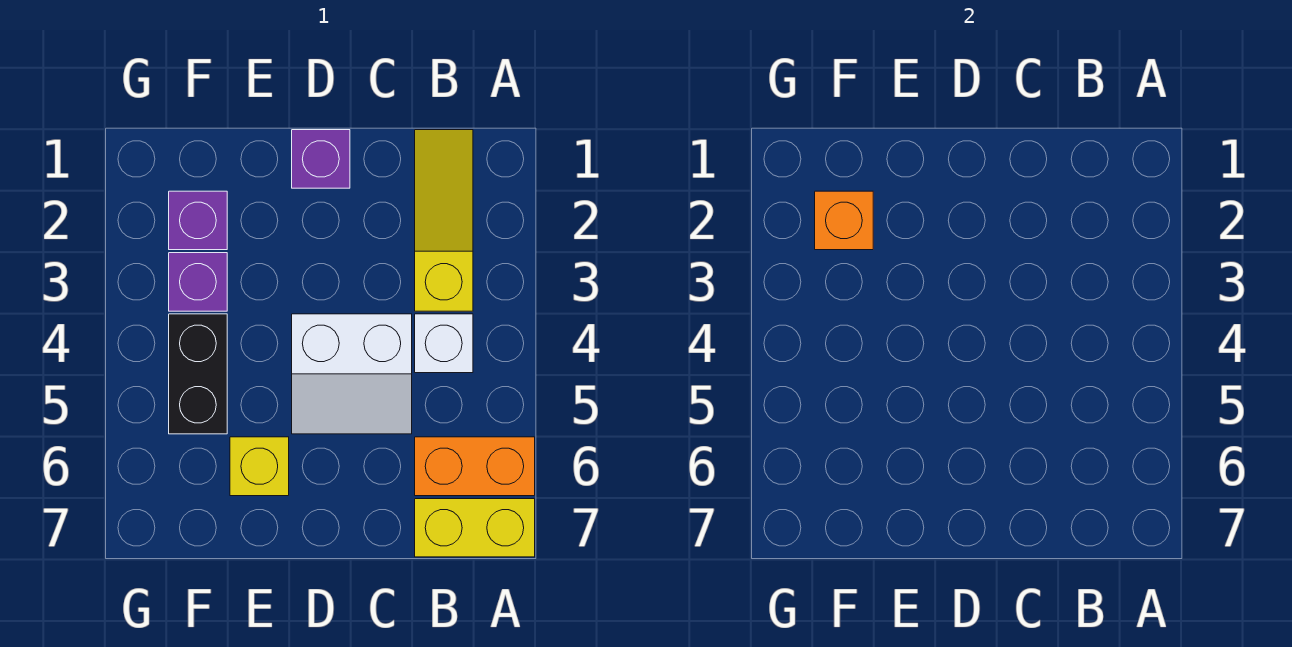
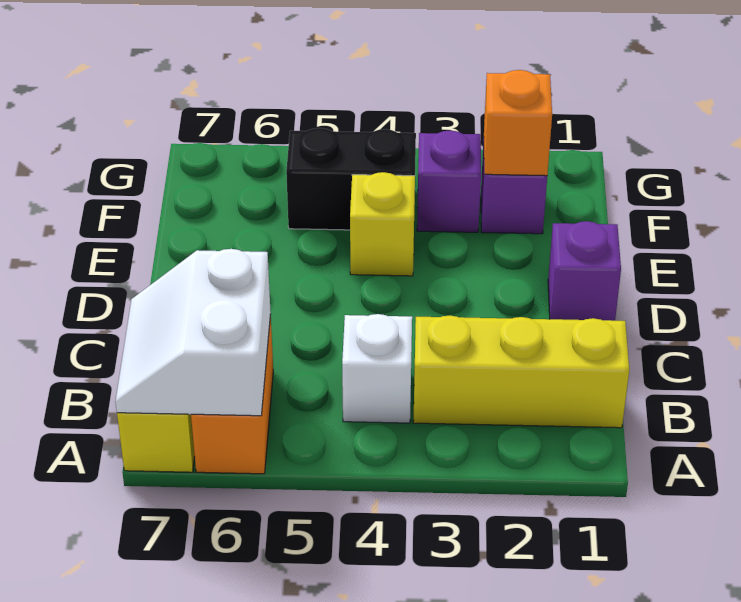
yellow 1x3 slope [415,130,473,311] -> yellow 1x3 brick [413,315,629,428]
white 2x2 slope [292,314,412,434] -> white 2x2 slope moved to [115,249,271,416]
yellow 1x1 brick [230,437,289,496] -> yellow 1x1 brick moved to [350,172,415,276]

